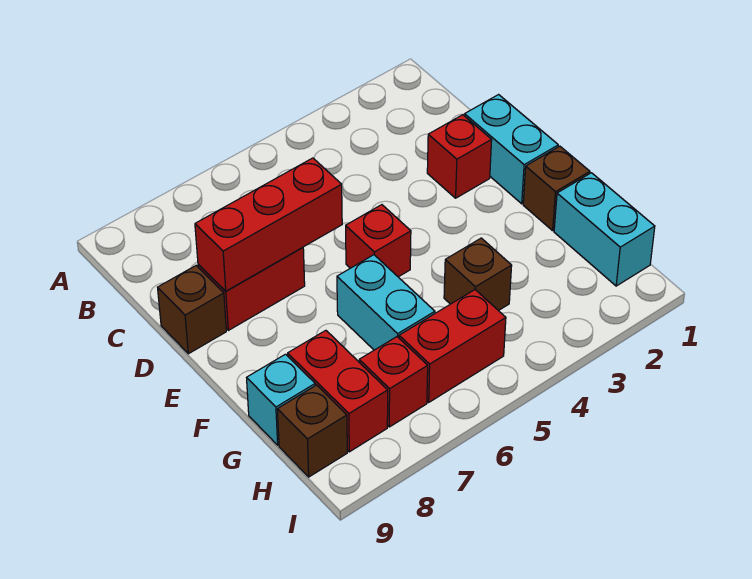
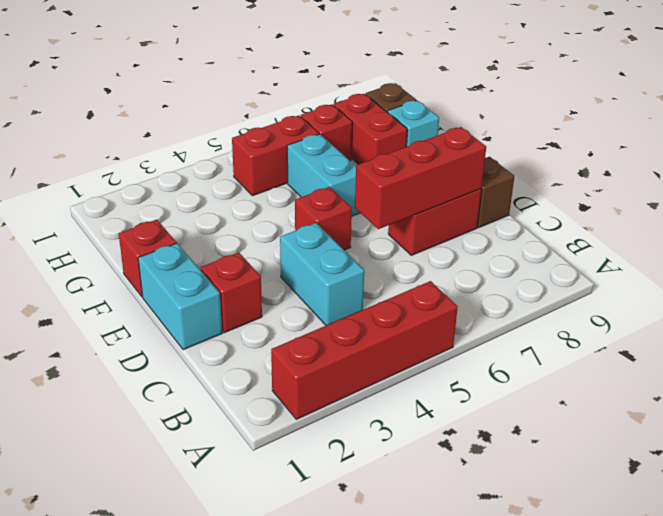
none -> red 1x4 brick [271,281,458,419]
brown 1x1 brick [523,146,590,231] -> red 1x1 brick [119,220,176,297]
cyan 1x2 brick [554,173,655,286] -> cyan 1x2 brick moved to [280,223,364,325]
brown 1x1 brick [444,238,512,311] -> none

